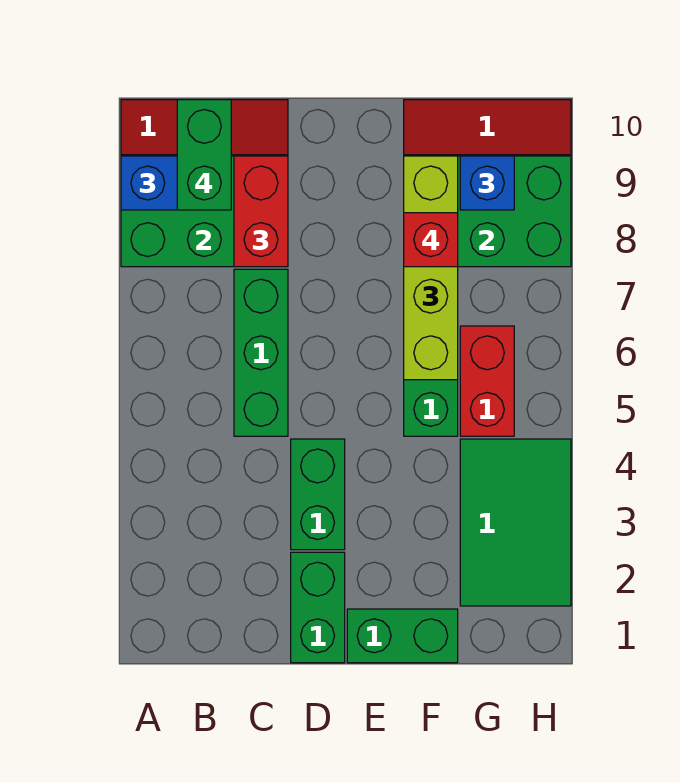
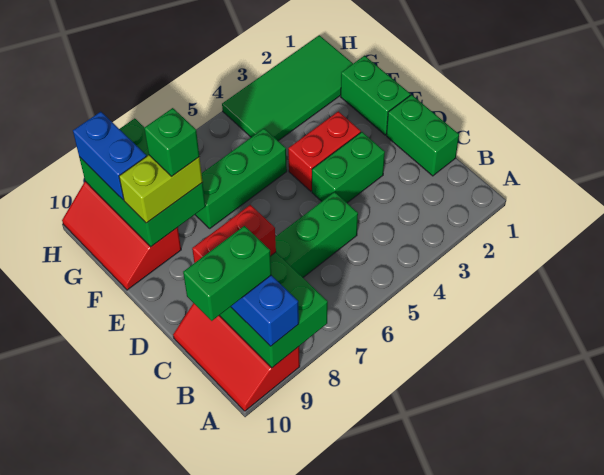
green 1x2 brick [291,552,345,663] -> green 1x2 brick turned to [386,95,459,176]
lime 1x4 brick [404,156,458,380] -> lime 1x2 brick [119,155,203,223]
red 1x1 brick [404,213,458,267] -> green 1x1 brick [144,108,199,176]
green 2x3 tile [460,439,571,606] -> green 2x4 tile [222,35,353,141]
red 1x2 brick [460,326,514,436] -> red 1x2 brick moved to [288,111,361,191]
blue 1x1 brick [460,156,514,210] -> blue 1x2 brick [73,112,146,200]

